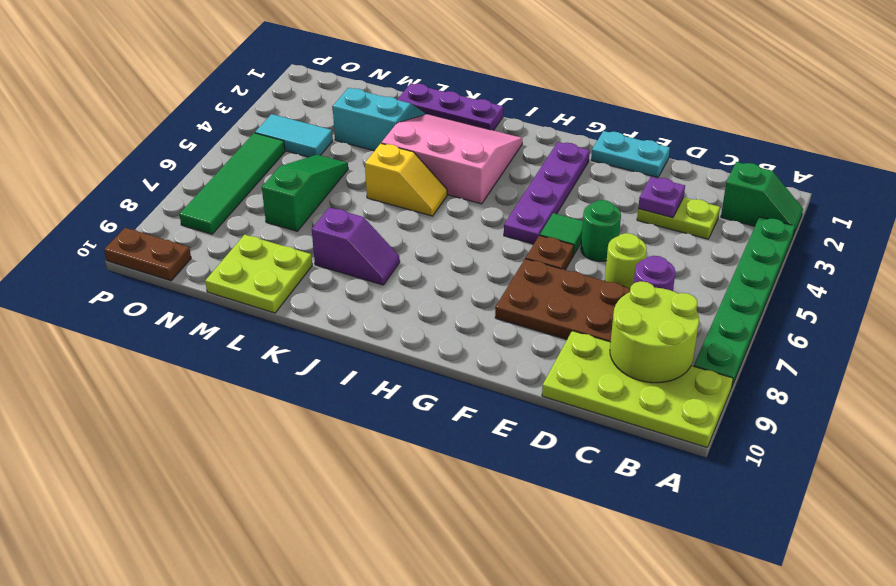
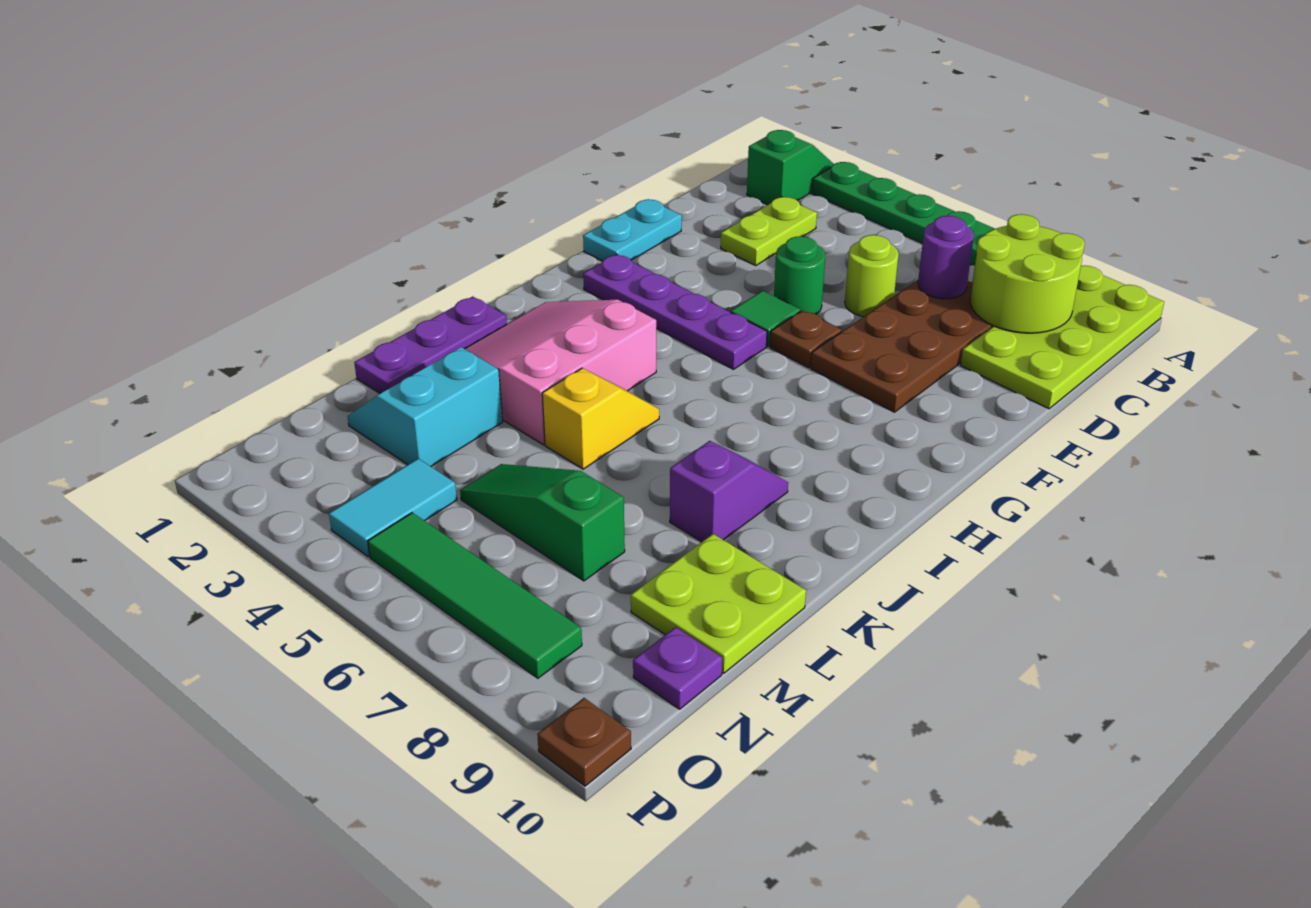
purple 1x1 plate [638,177,685,218] -> purple 1x1 plate moved to [633,627,722,709]
brown 1x2 plate [104,228,191,281] -> brown 1x1 plate [537,698,631,786]

